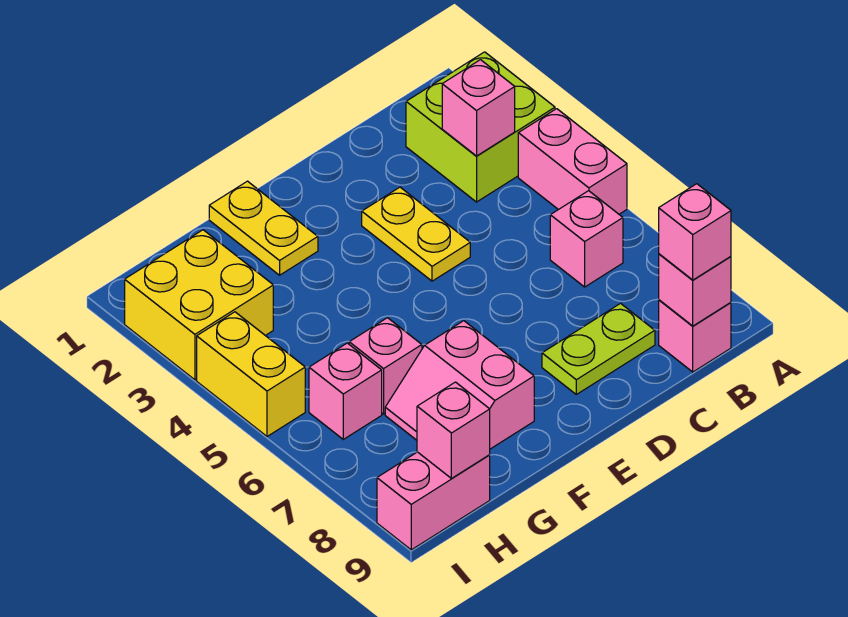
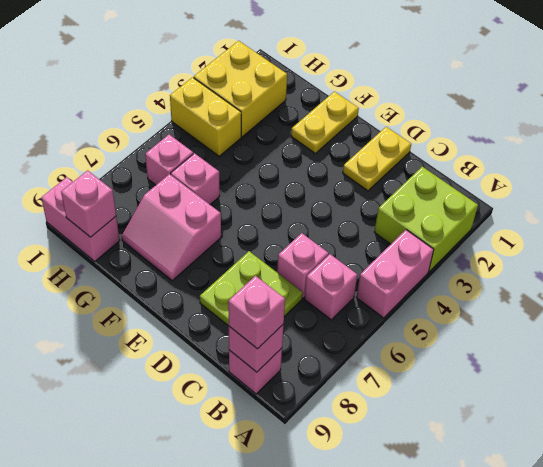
pink 1x1 brick [442,60,515,156] -> pink 1x1 brick moved to [277,233,329,298]
lime 1x2 plate [542,304,655,394] -> lime 2x2 plate [200,251,303,326]
yellow 1x2 plate [362,187,470,281] -> yellow 1x2 plate moved to [343,127,411,191]
pink 2x2 slope [385,321,534,449] -> pink 2x2 slope turned to [122,174,221,280]
yellow 1x2 brick [197,312,305,436] -> yellow 1x2 brick turned to [170,77,241,156]

